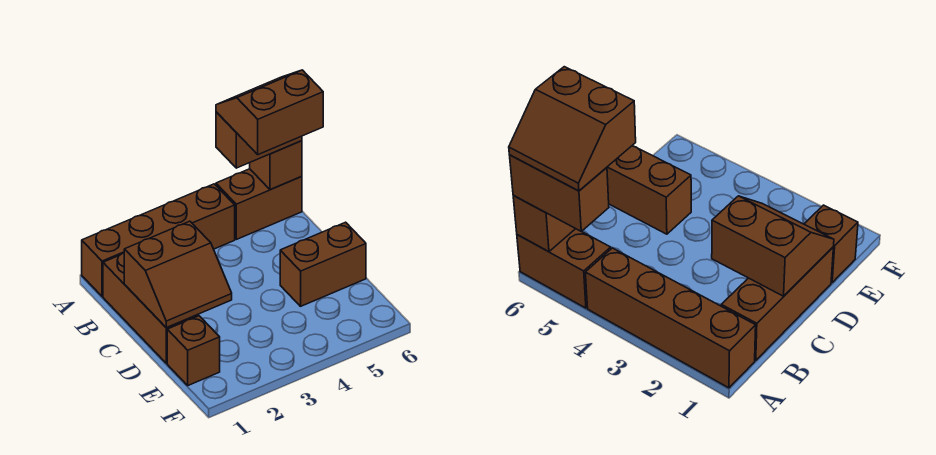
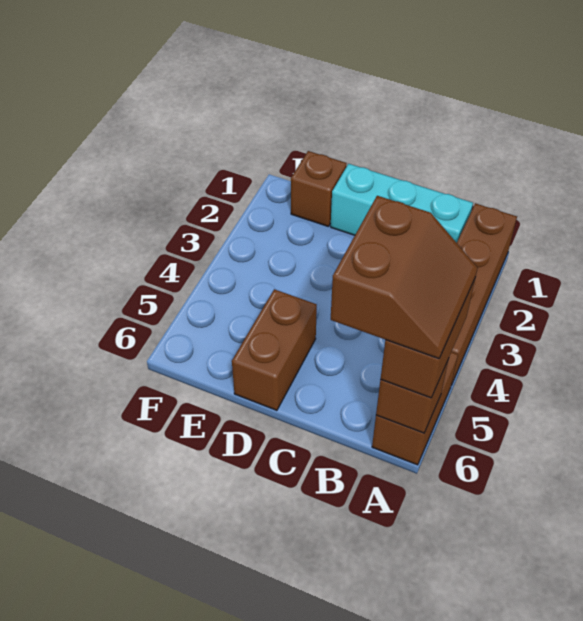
brown 1x3 brick [103,253,198,363] -> cyan 1x3 brick [331,164,473,243]
brown 2x2 slope [124,221,232,328] -> none

